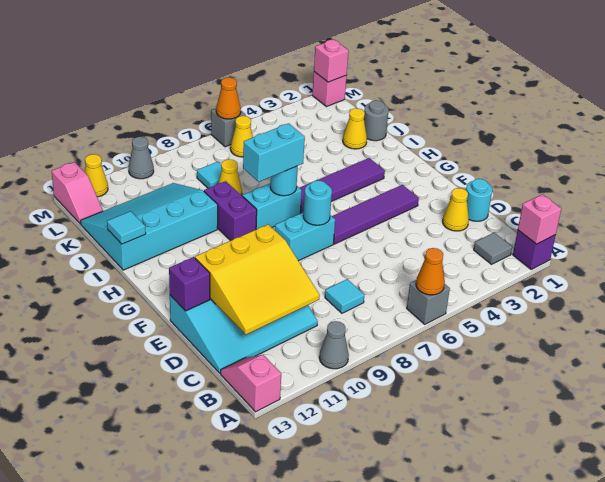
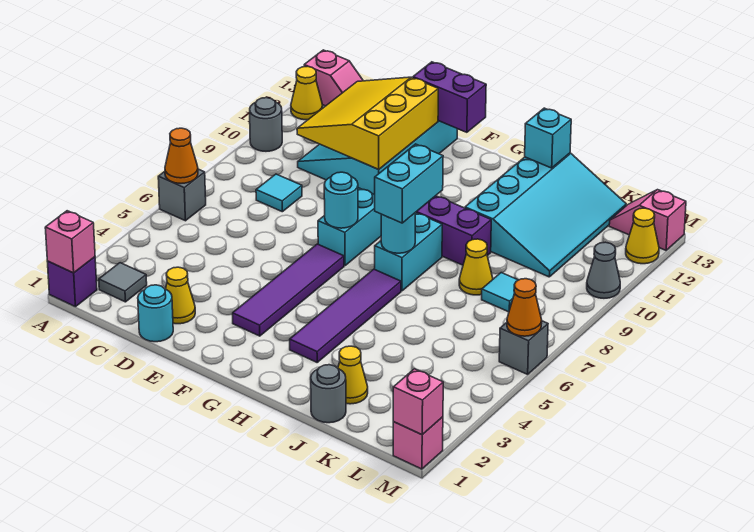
grey 1x1 cone [319,321,349,369] -> grey 1x1 round brick [250,98,282,151]
purple 1x1 brick [169,257,210,311] -> purple 1x2 brick [413,62,486,132]
cyan 1x1 tile [107,211,146,244] -> cyan 1x1 brick [525,108,571,168]
yellow 1x1 cone [230,116,253,157] -> yellow 1x1 cone moved to [291,66,323,120]

